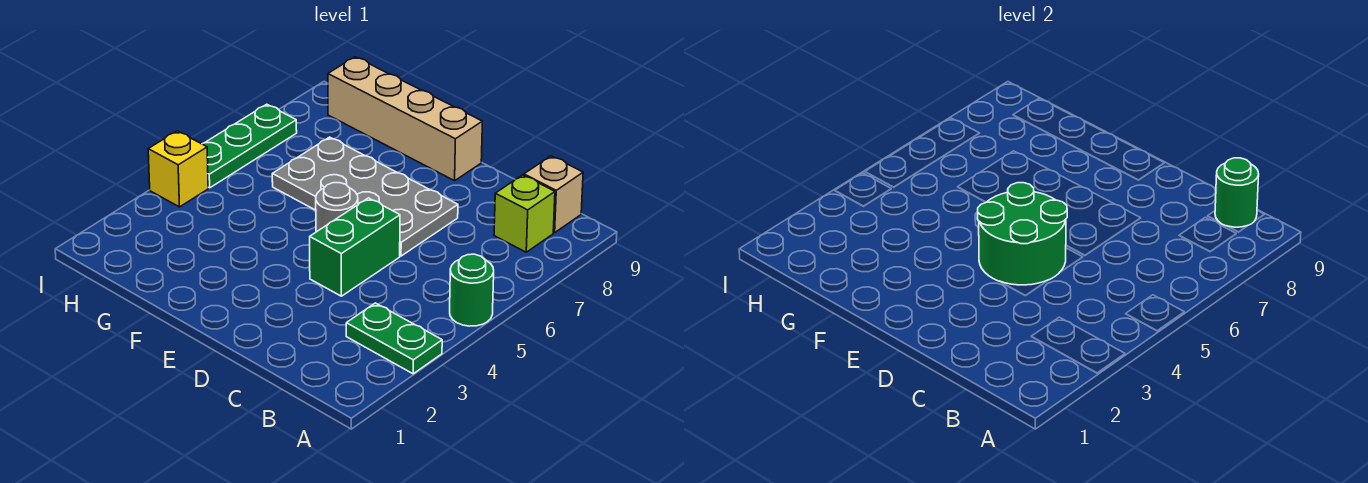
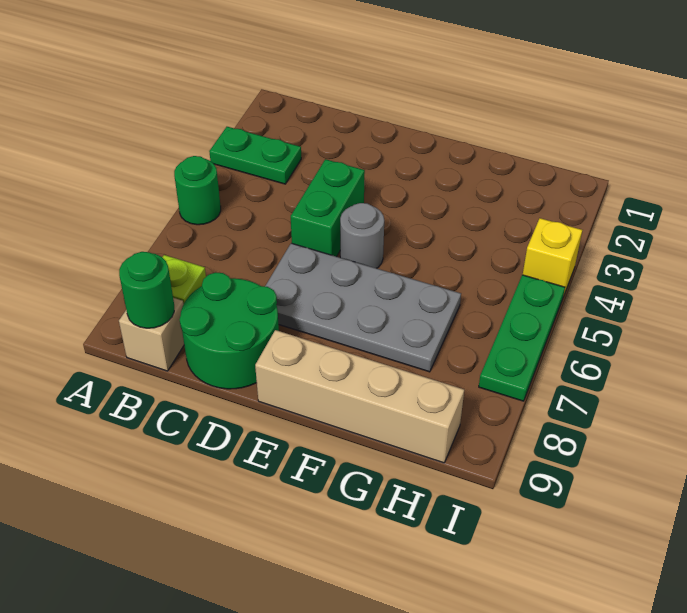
green 2x2 round brick [978,183,1067,285] -> green 2x2 round brick moved to [179,272,279,389]

